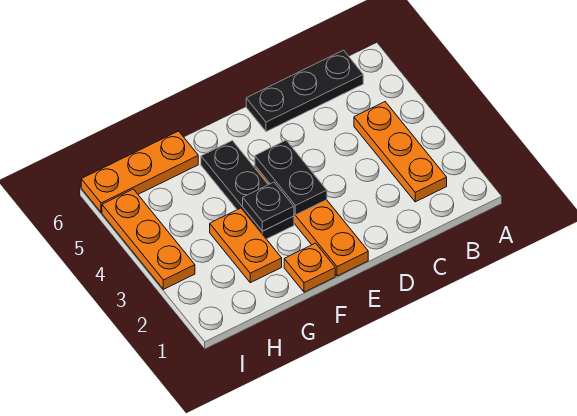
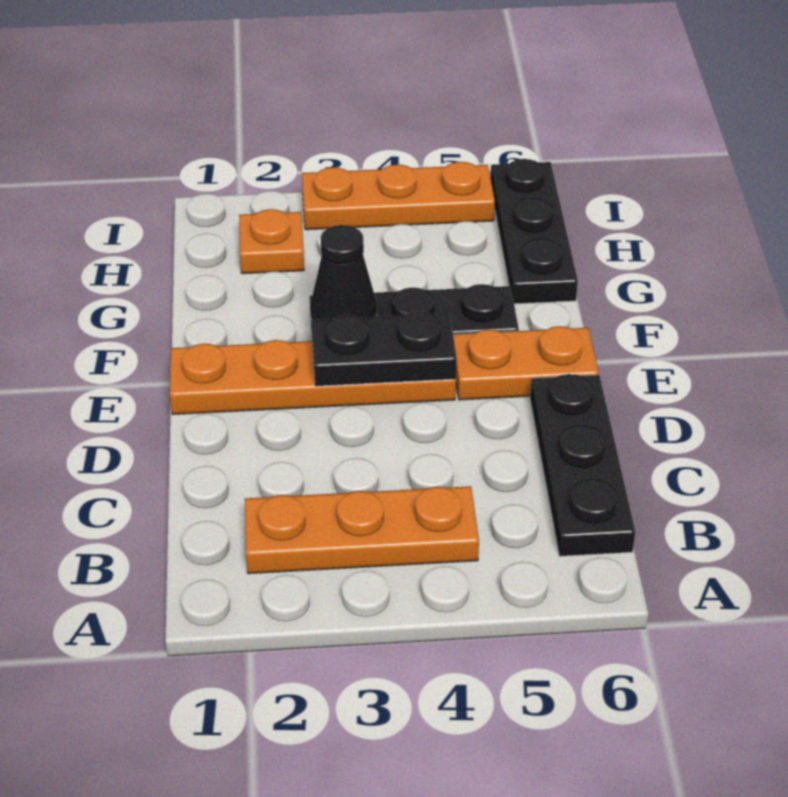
orange 1x1 plate [284,243,335,292] -> orange 1x1 plate moved to [239,209,304,274]
black 1x1 plate [243,182,294,231] -> black 1x1 cone [310,225,377,320]
orange 1x2 plate [210,208,282,283] -> orange 1x2 plate moved to [453,326,599,400]
orange 1x3 plate [81,131,198,212] -> black 1x3 plate [490,159,578,304]

